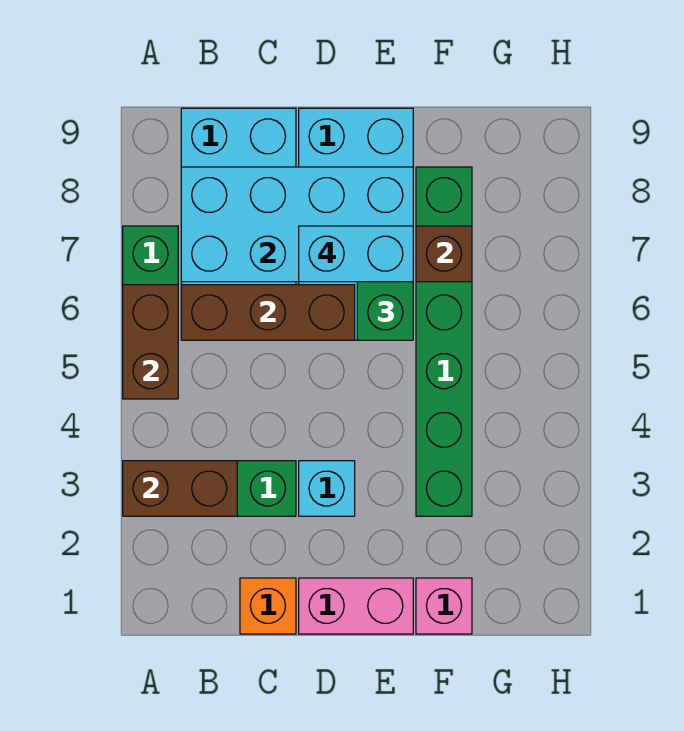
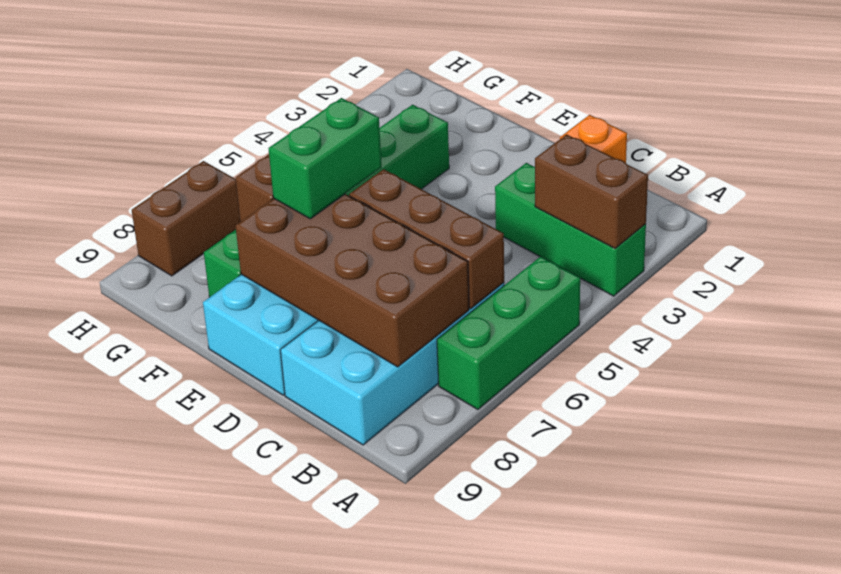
brown 1x2 brick [123,285,178,399] -> brown 1x2 brick moved to [132,161,240,276]
cyan 2x4 brick [181,167,413,282] -> brown 2x4 brick [236,194,469,367]
pink 1x2 brick [299,578,413,634] -> none
cyan 1x1 brick [299,461,355,516] -> none
cyan 1x2 brick [299,226,413,282] -> none
pink 1x1 brick [416,578,472,634] -> none

